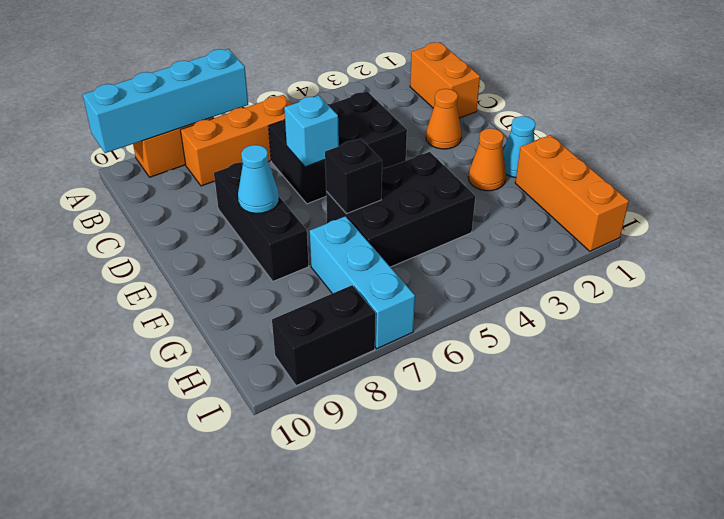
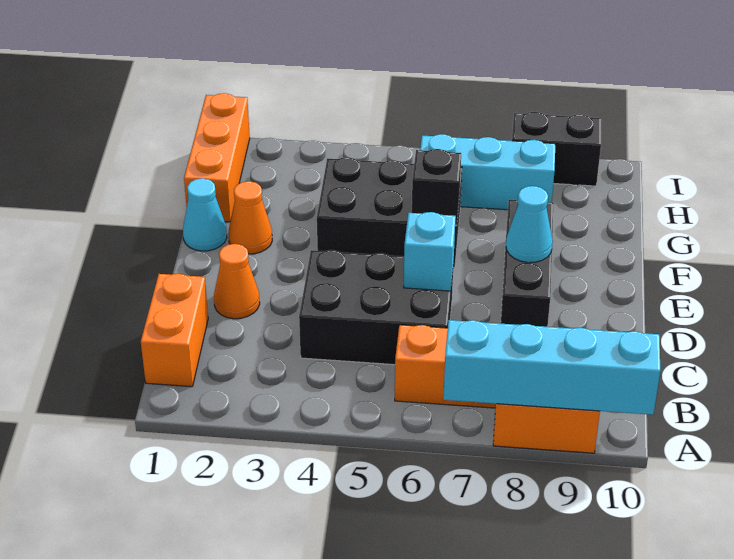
cyan 1x3 brick [310,216,415,349] -> cyan 1x3 brick turned to [420,134,555,210]

